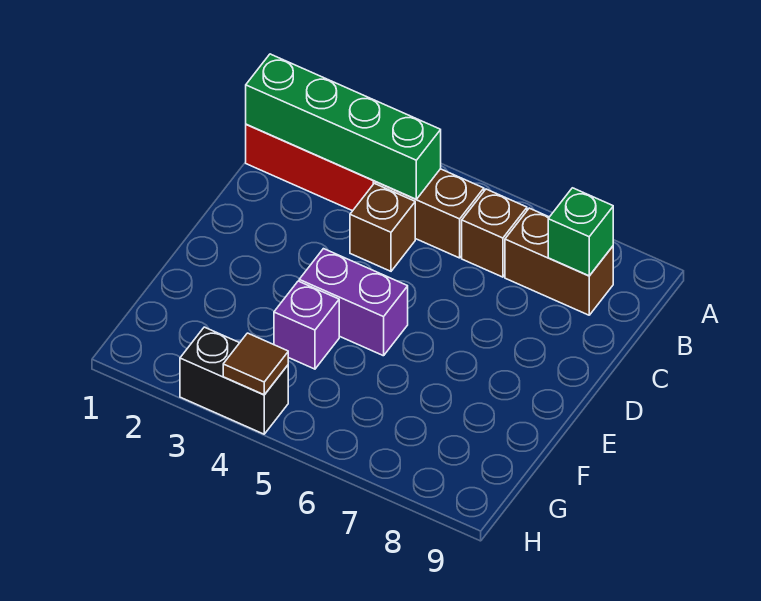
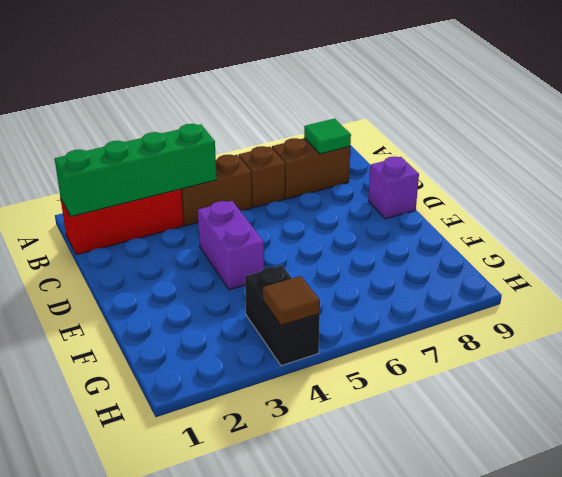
green 1x1 brick [548,188,613,276] -> green 1x1 tile [304,119,351,154]
brown 1x1 brick [350,183,415,271] -> none
purple 1x2 brick [299,249,408,356] -> purple 1x2 brick turned to [198,201,264,290]
purple 1x1 brick [274,281,339,369] -> purple 1x1 brick moved to [368,157,419,219]
black 1x2 brick [180,327,288,434] -> black 1x2 brick turned to [245,265,320,366]

